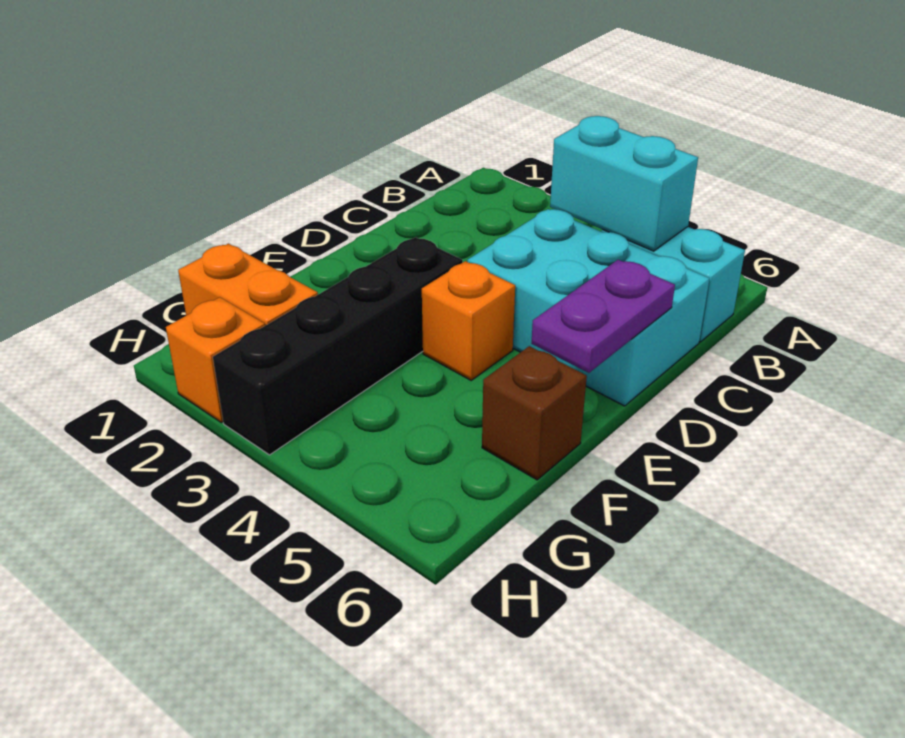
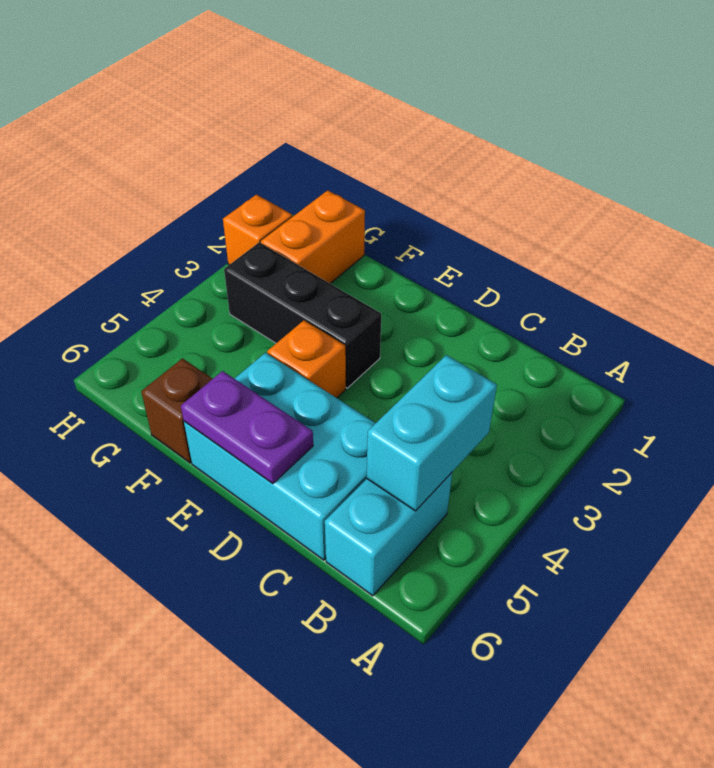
cyan 2x3 brick [467,209,710,406] -> cyan 2x3 brick turned to [184,353,376,560]
black 1x4 brick [213,237,463,455] -> black 1x3 brick [224,242,381,388]

